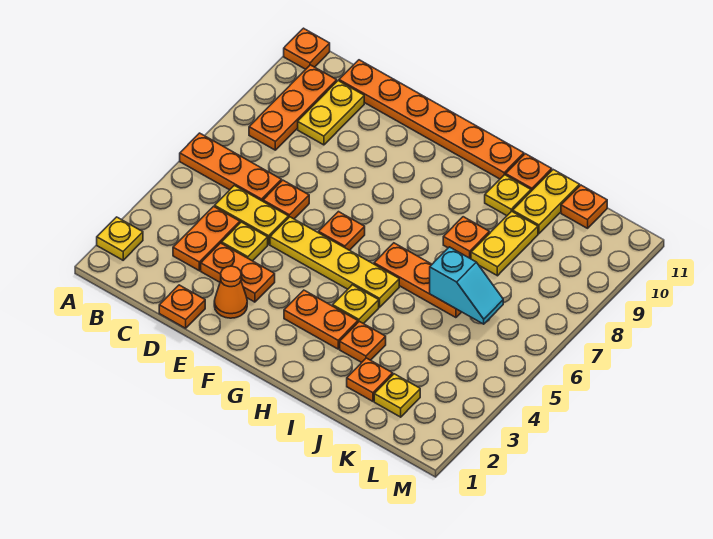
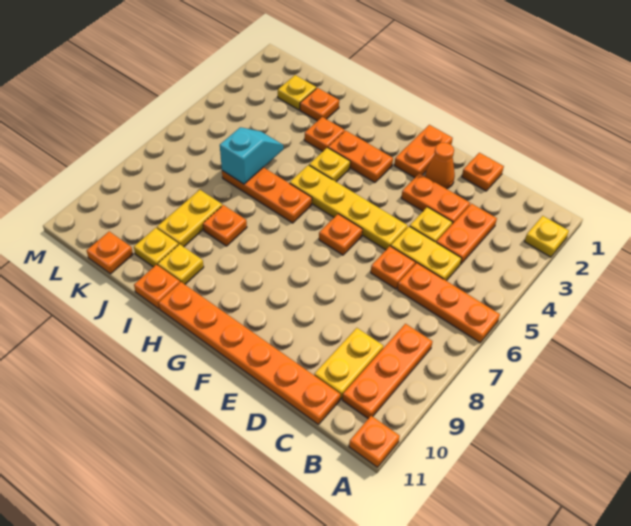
none -> orange 1x2 plate [394,125,453,178]
cyan 1x2 slope [430,247,503,324] -> cyan 1x2 slope turned to [220,127,283,184]
yellow 1x2 plate [513,170,580,234] -> yellow 1x1 plate [134,228,179,267]

